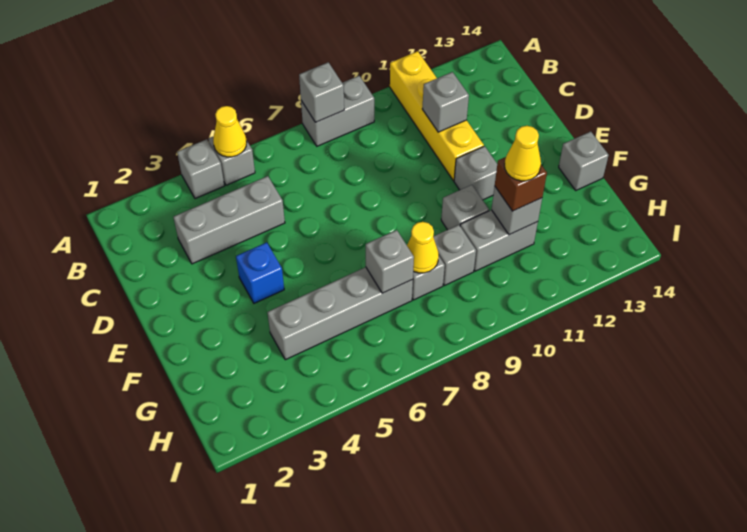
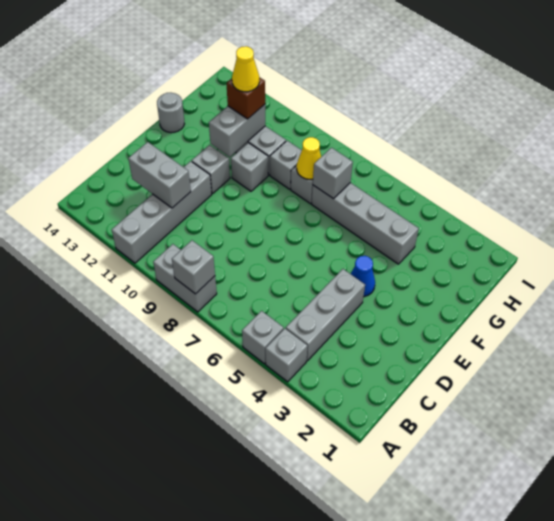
yellow 1x1 cone [213,106,247,157] -> none
yellow 1x4 brick [390,51,484,181] -> grey 1x4 brick [112,161,212,263]
grey 1x3 brick [174,176,285,264] -> grey 1x3 brick turned to [286,269,365,361]
grey 1x1 brick [422,72,469,132] -> grey 1x2 brick [128,142,191,208]
blue 1x1 brick [236,242,284,303] -> blue 1x1 cone [351,256,375,297]
grey 1x1 brick [559,131,609,190] -> grey 1x1 round brick [157,93,184,133]
grey 1x1 brick [491,186,542,235] -> grey 1x2 brick [209,105,265,157]

